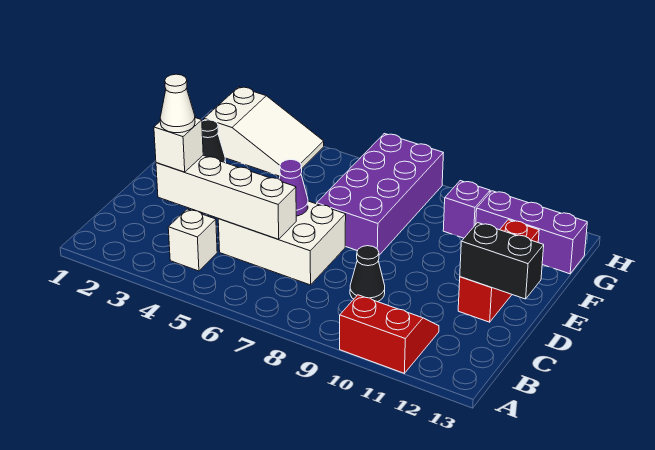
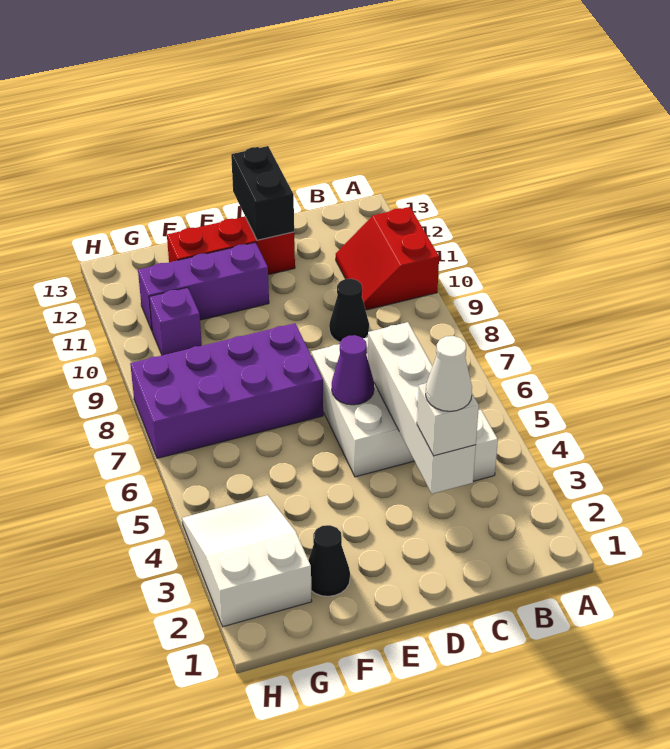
purple 1x3 brick [476,191,587,274] -> purple 1x3 brick turned to [138,243,269,330]

